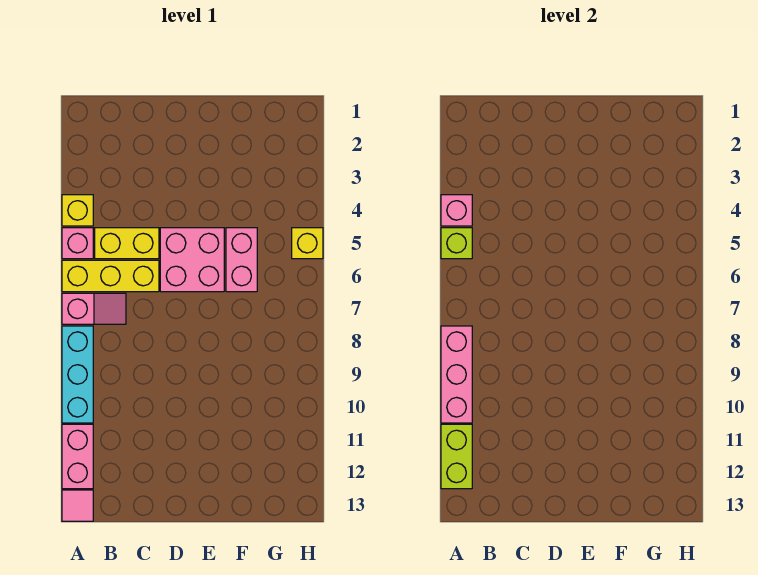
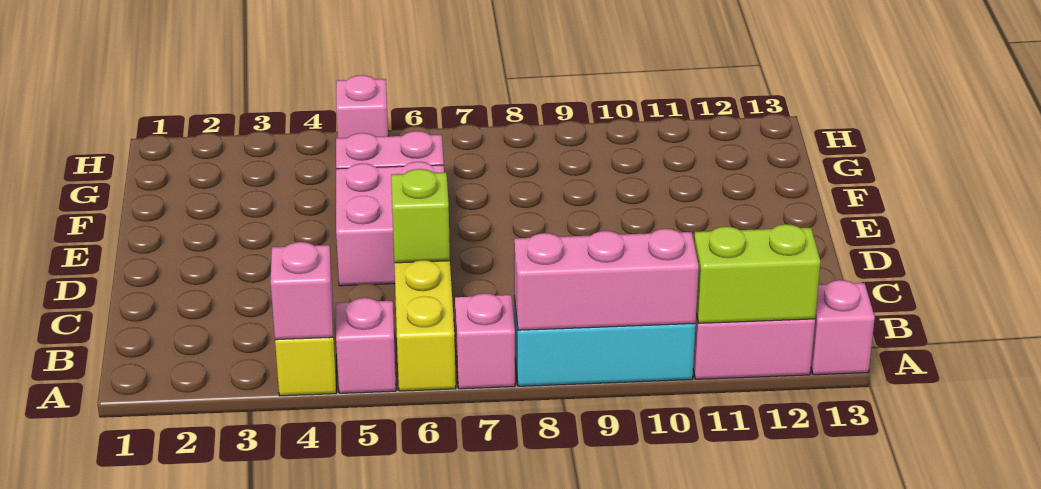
lime 1x1 brick [441,228,472,259] -> lime 1x1 brick moved to [391,169,450,263]
pink 1x1 tile [62,490,93,521] -> pink 1x1 brick [811,280,875,375]
yellow 1x2 brick [95,228,159,259] -> none
yellow 1x1 brick [292,228,323,259] -> pink 1x1 brick [336,75,388,138]

